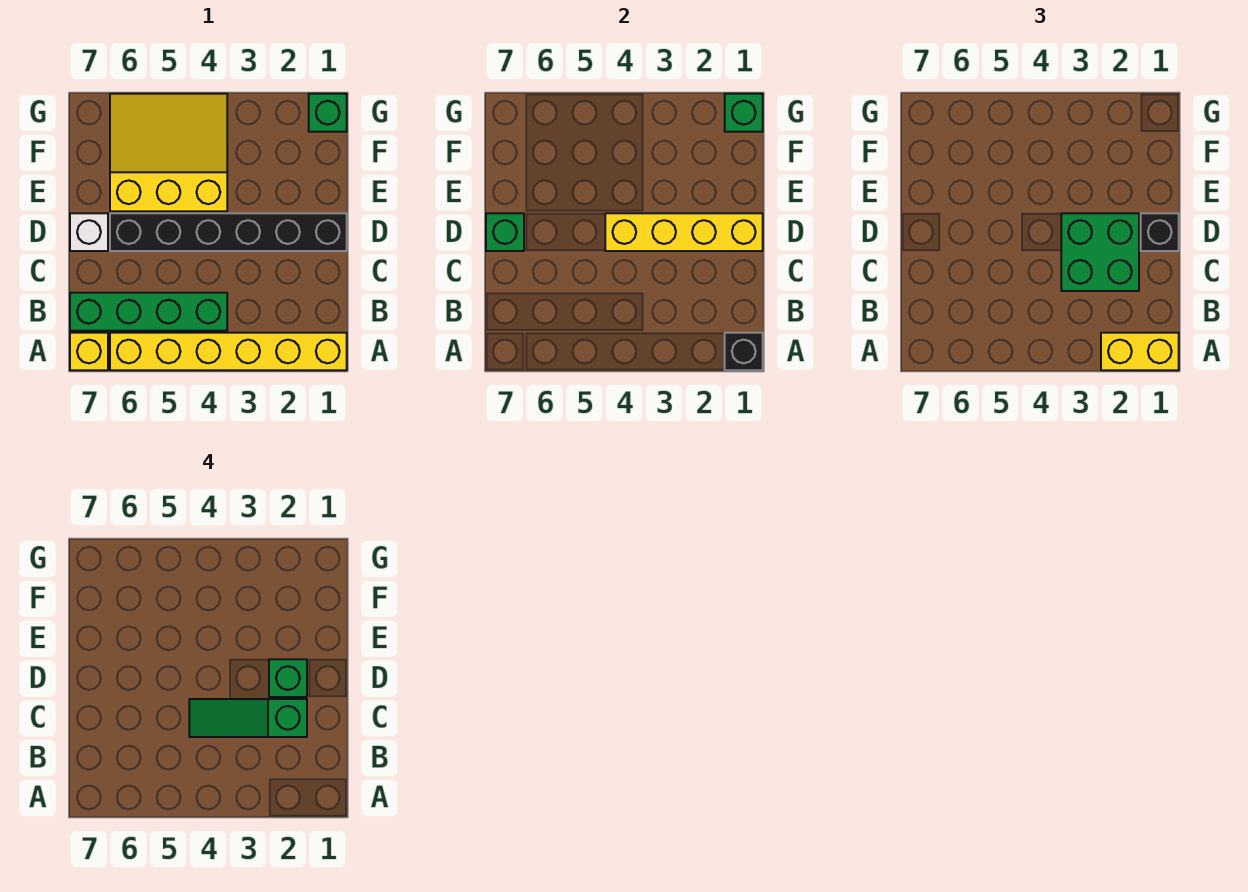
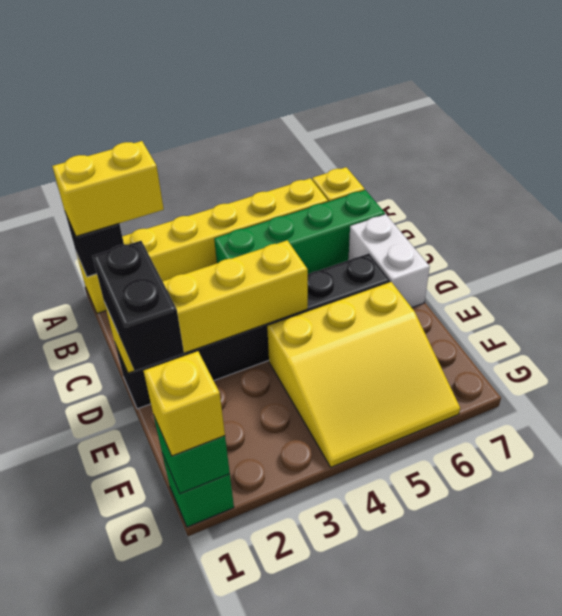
green 2x2 brick [1061,213,1139,291] -> none
green 1x3 slope [189,699,307,737] -> none
black 1x1 brick [1141,213,1179,251] -> black 1x2 brick [92,241,184,371]
green 1x1 brick [269,659,307,697] -> none
white 1x1 brick [70,213,108,251] -> white 1x2 brick [348,214,430,308]
green 1x1 brick [486,213,524,251] -> none
none -> yellow 1x1 brick [144,351,225,456]

